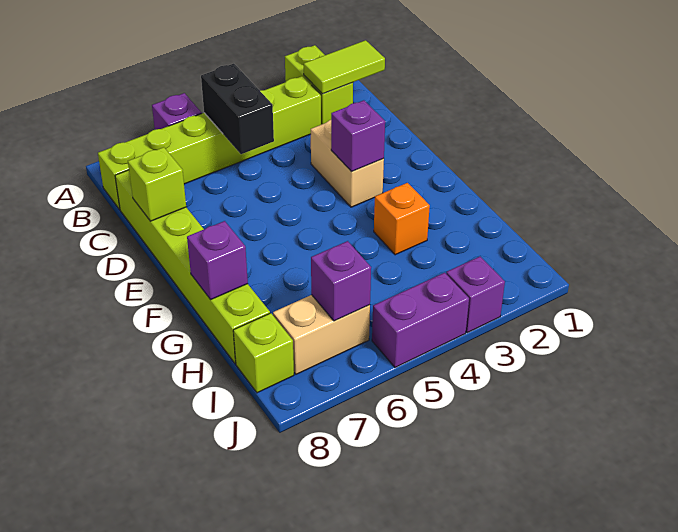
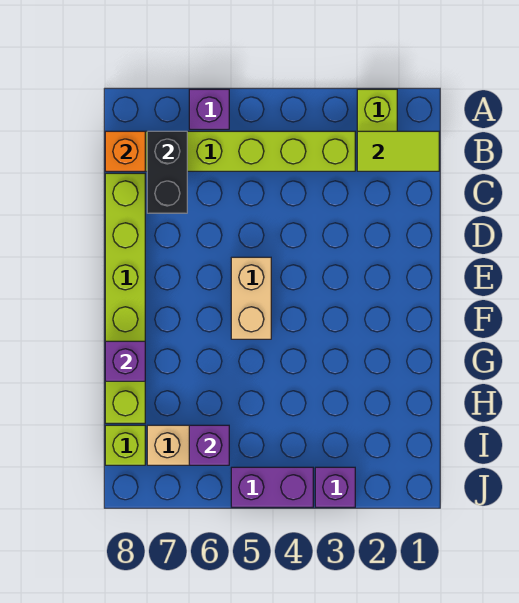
black 1x2 brick [201,64,274,154] -> black 1x2 brick moved to [147,131,187,213]
tan 1x2 brick [311,120,384,207] -> tan 1x2 brick moved to [231,257,271,339]
lime 1x1 brick [128,147,186,221] -> none
purple 1x1 brick [331,100,385,172] -> none
orange 1x1 brick [374,183,430,255] -> orange 1x1 brick moved to [105,131,145,171]

